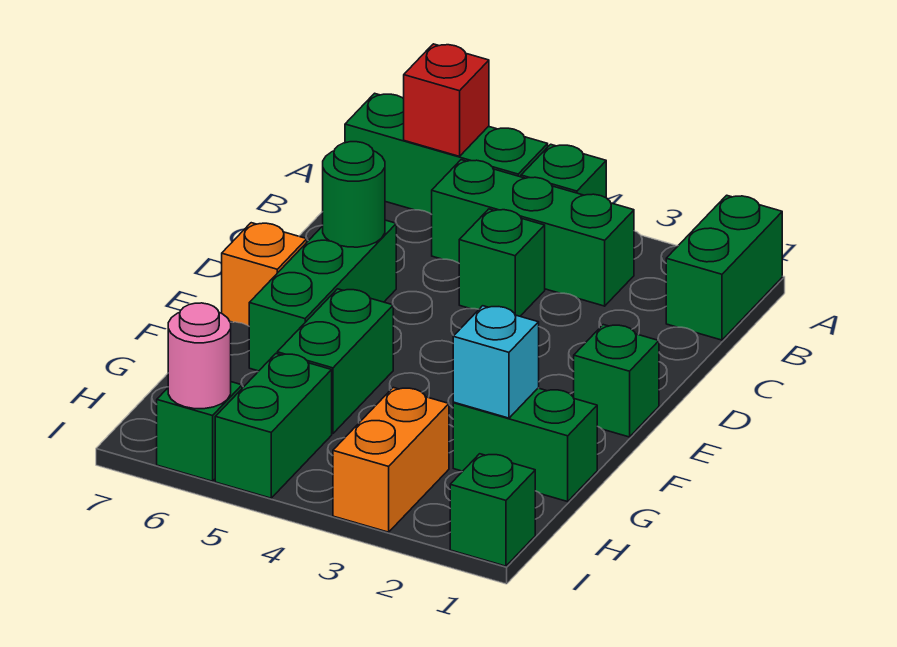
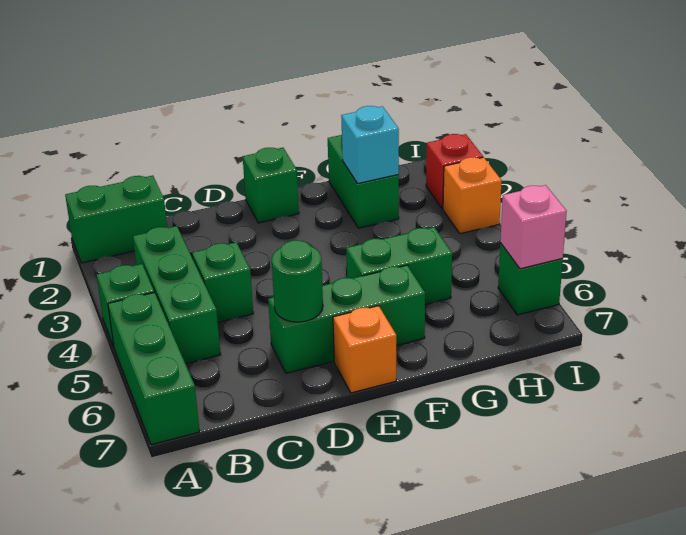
red 1x1 brick [404,44,489,156] -> red 1x1 brick moved to [426,134,483,209]
orange 1x2 brick [333,387,449,532] -> orange 1x1 brick [443,157,502,234]
green 1x2 brick [215,354,332,498] -> none
green 1x1 brick [450,454,535,566] -> none
pink 1x1 round brick [168,303,231,409] -> pink 1x1 brick [500,185,567,269]

